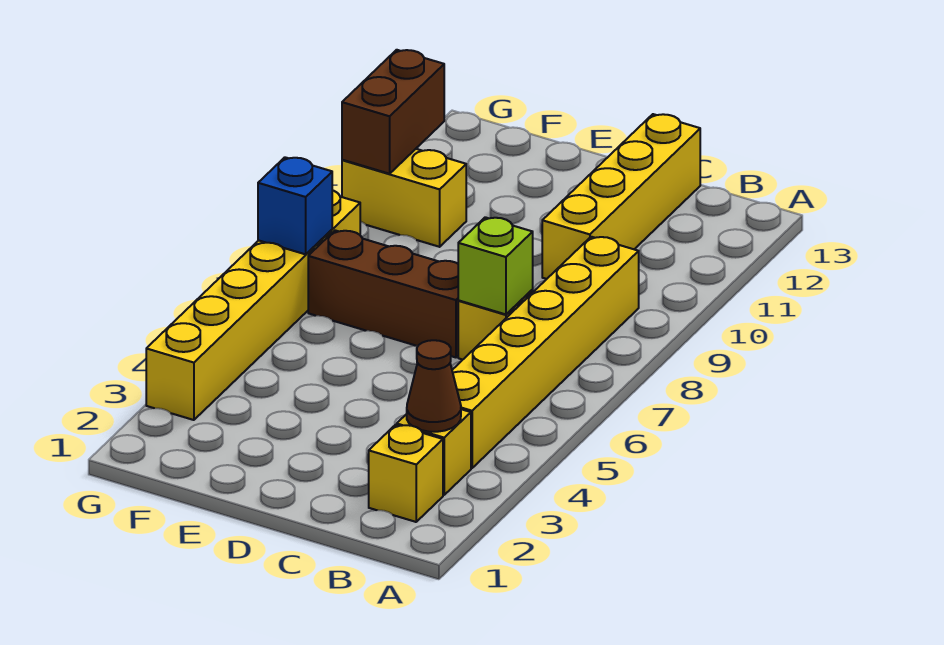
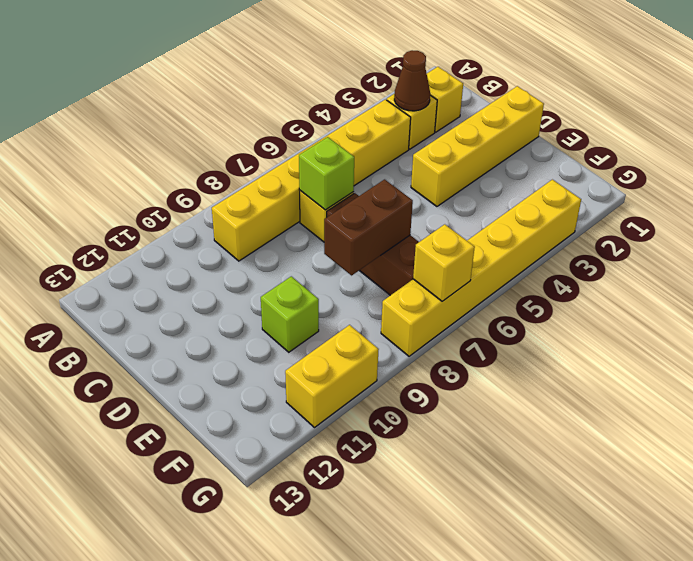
yellow 1x4 brick [542,114,700,279] -> yellow 1x4 brick moved to [411,86,544,206]
none -> lime 1x1 brick [261,276,319,352]
yellow 1x2 brick [342,149,466,247] -> yellow 1x2 brick turned to [285,325,379,428]
blue 1x1 brick [258,157,332,254] -> yellow 1x1 brick [413,224,475,301]
brown 1x2 brick [342,50,444,174] -> brown 1x2 brick moved to [324,179,413,275]

